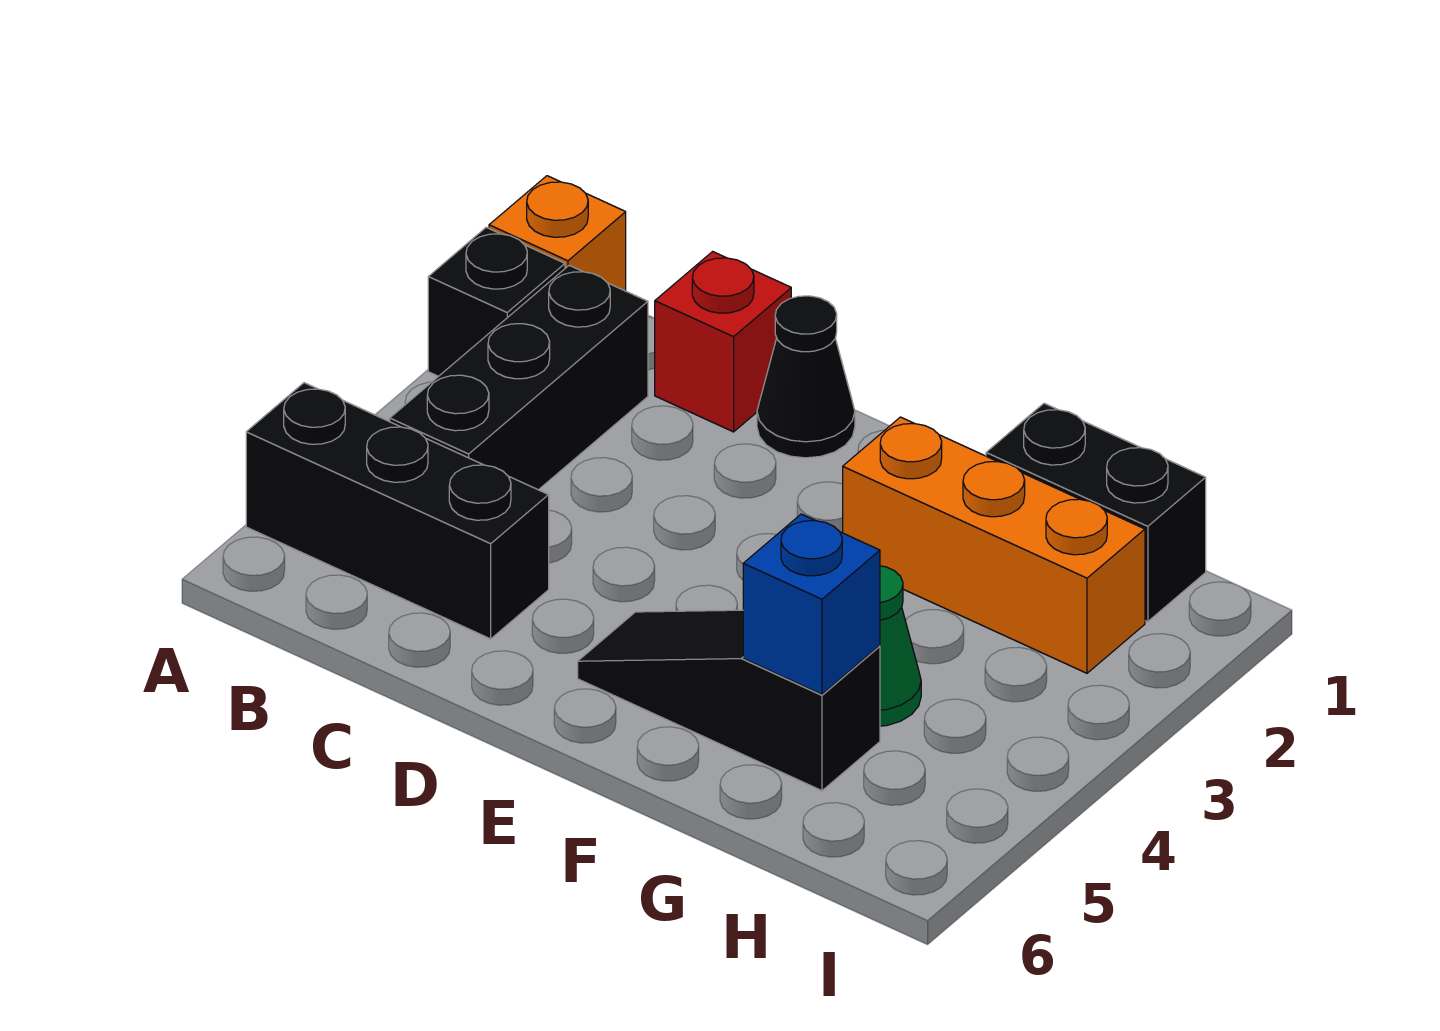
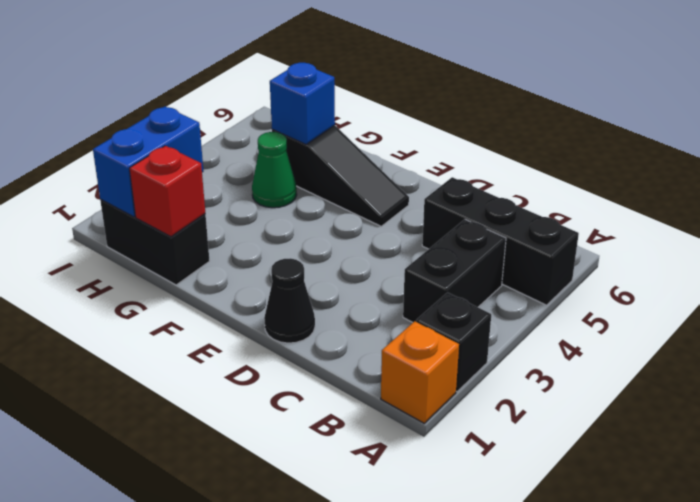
black 1x3 brick [390,265,648,490] -> black 1x2 brick [403,219,506,322]
red 1x1 brick [655,252,791,432] -> red 1x1 brick moved to [129,146,205,237]
orange 1x3 brick [843,417,1145,673] -> none
none -> blue 1x2 brick [93,107,204,217]

